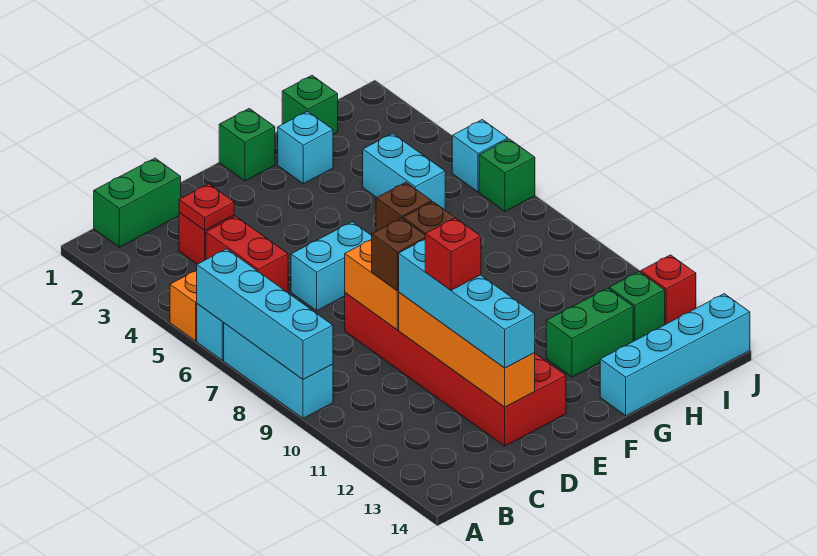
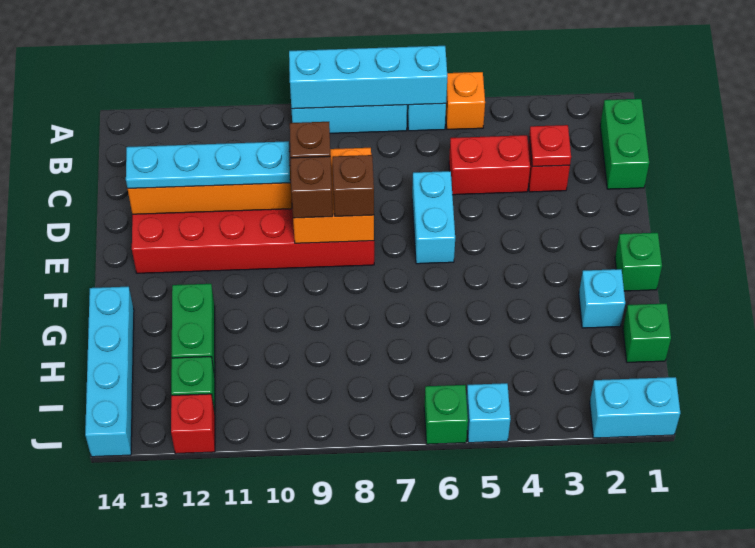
cyan 1x4 brick [398,239,535,368] -> cyan 1x4 plate [126,141,290,188]
red 1x1 brick [425,218,481,290] -> none
cyan 1x2 brick [363,133,445,210] -> cyan 1x2 brick moved to [590,377,680,438]

